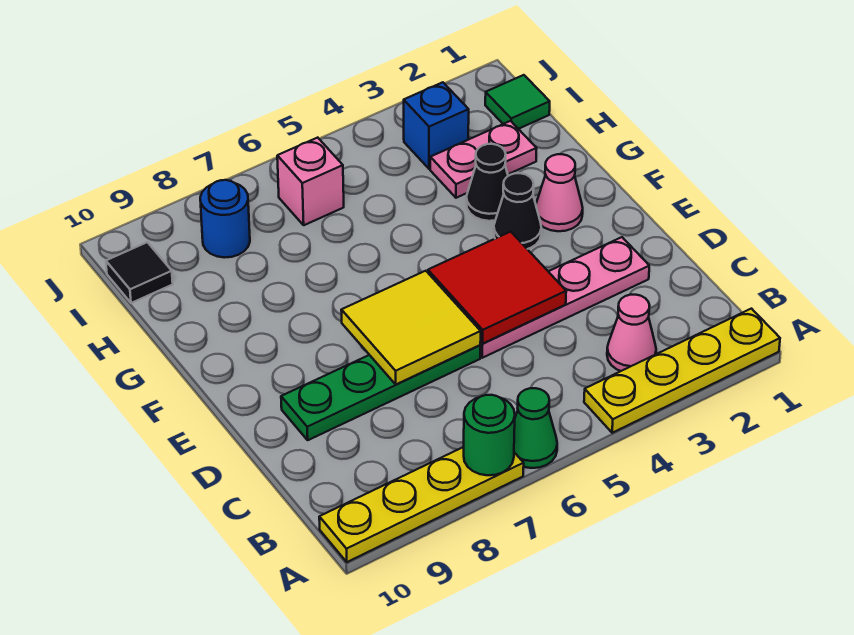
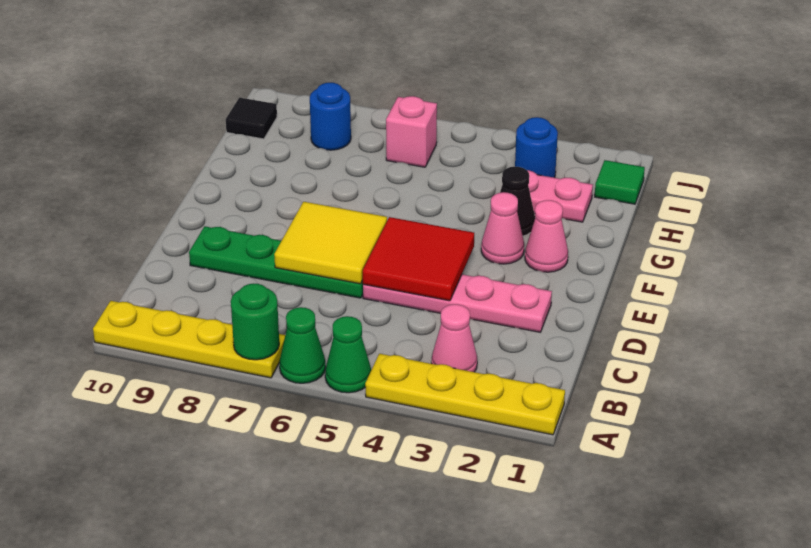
none -> green 1x1 cone [325,316,371,393]
black 1x1 cone [494,173,541,249] -> pink 1x1 cone [481,192,524,264]
blue 1x1 brick [404,82,469,169] -> blue 1x1 round brick [515,117,558,178]

